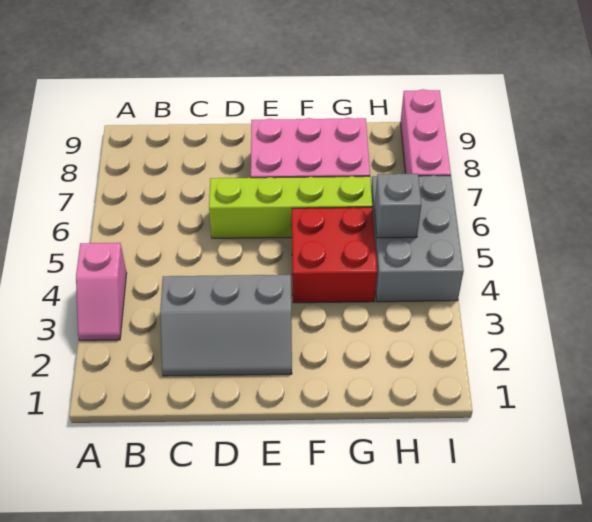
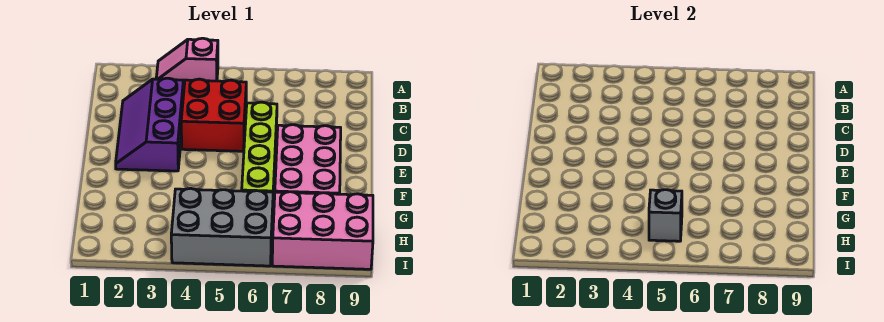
grey 2x3 slope [160,275,292,376] -> purple 2x3 slope [116,78,184,171]
red 2x2 brick [292,207,377,303] -> red 2x2 brick moved to [181,79,246,151]
pink 1x3 brick [400,89,451,176] -> pink 2x3 brick [272,192,373,269]

